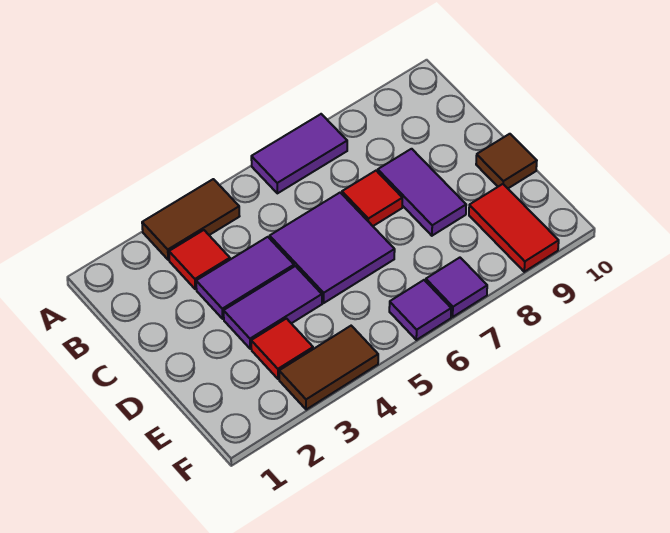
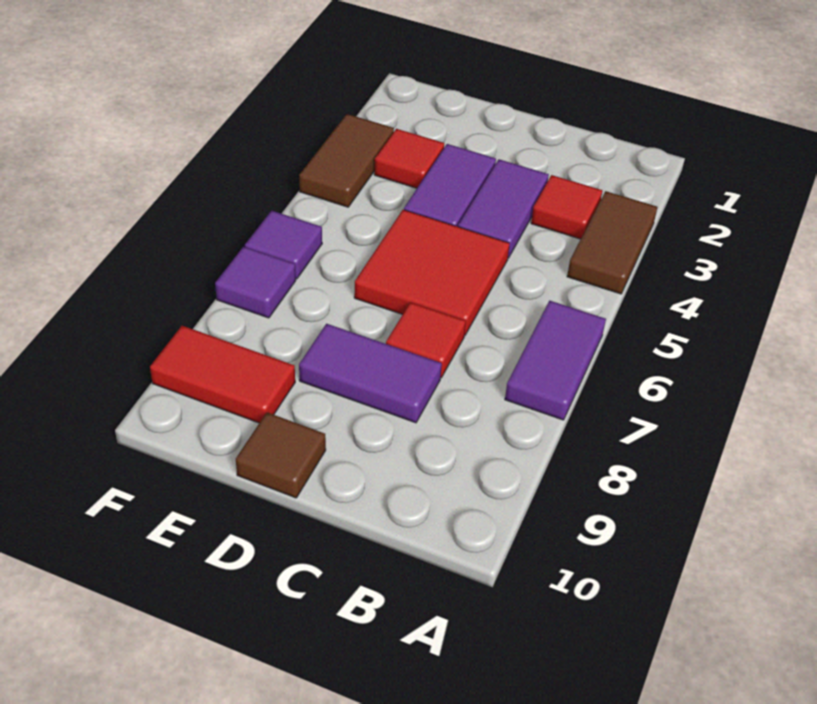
purple 2x2 tile [270,193,395,303] -> red 2x2 tile [354,210,510,335]

